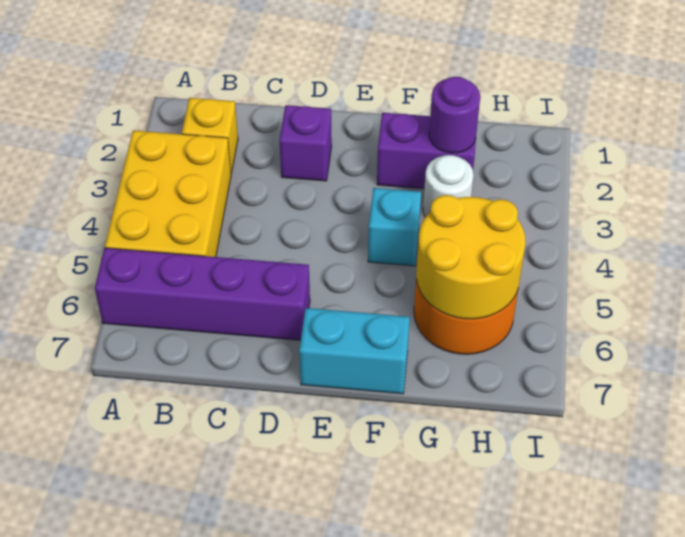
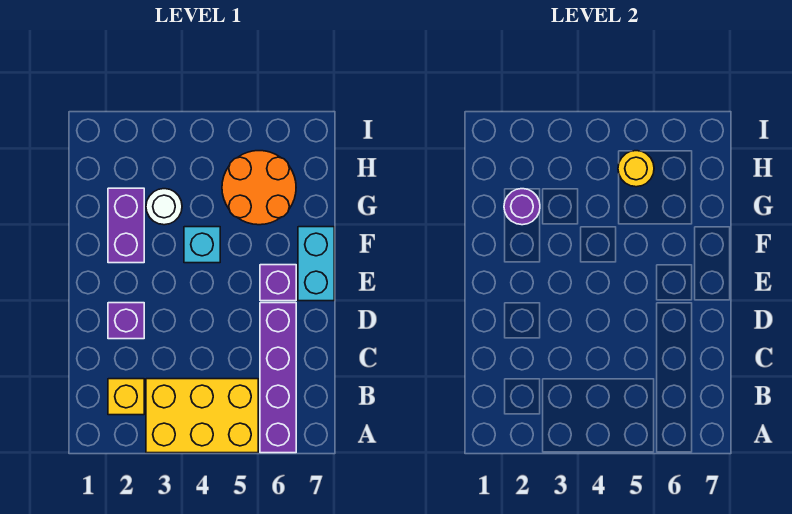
none -> purple 1x1 brick [260,265,296,301]
yellow 2x2 round brick [416,195,526,319] -> yellow 1x1 round brick [618,151,654,187]

